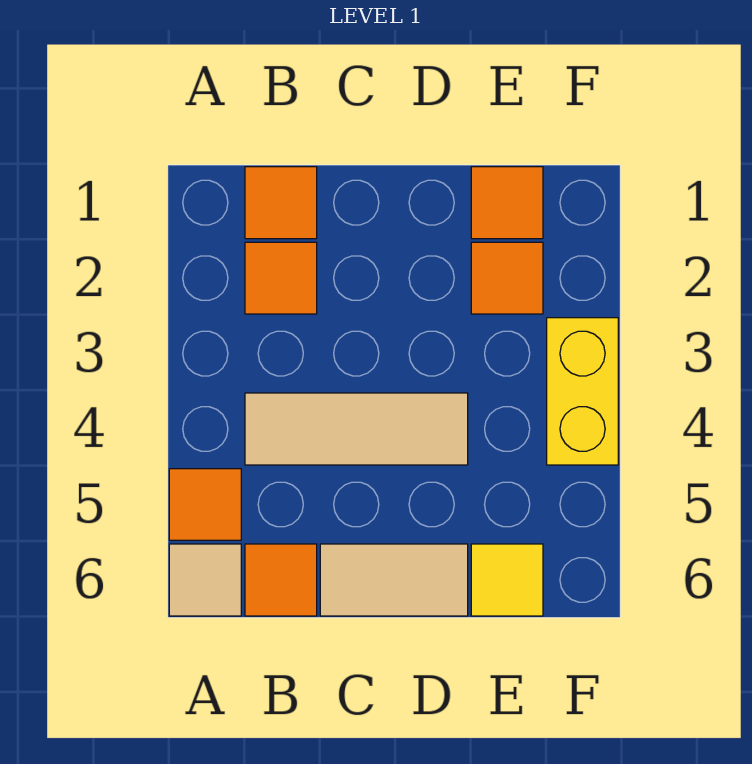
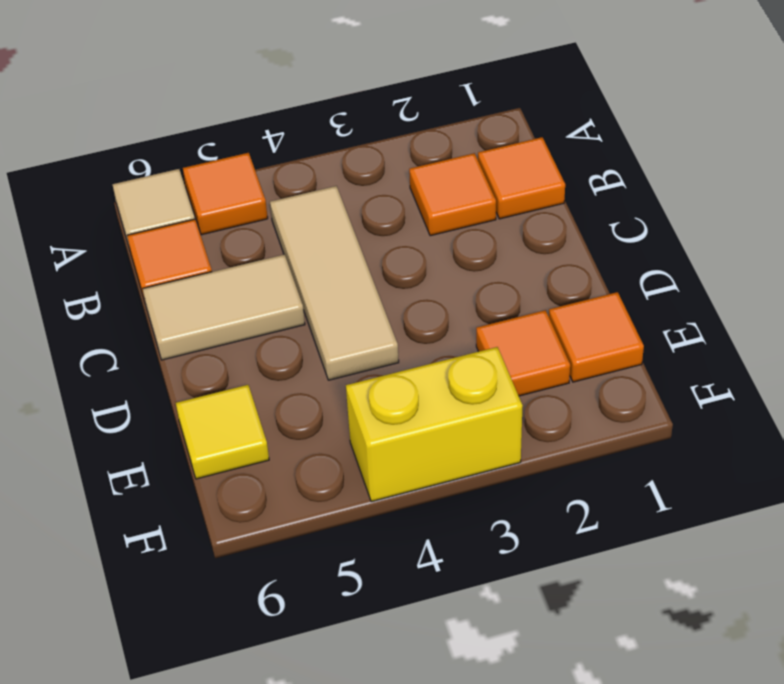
tan 1x2 tile [320,544,468,616] -> tan 1x2 tile turned to [143,254,305,360]

